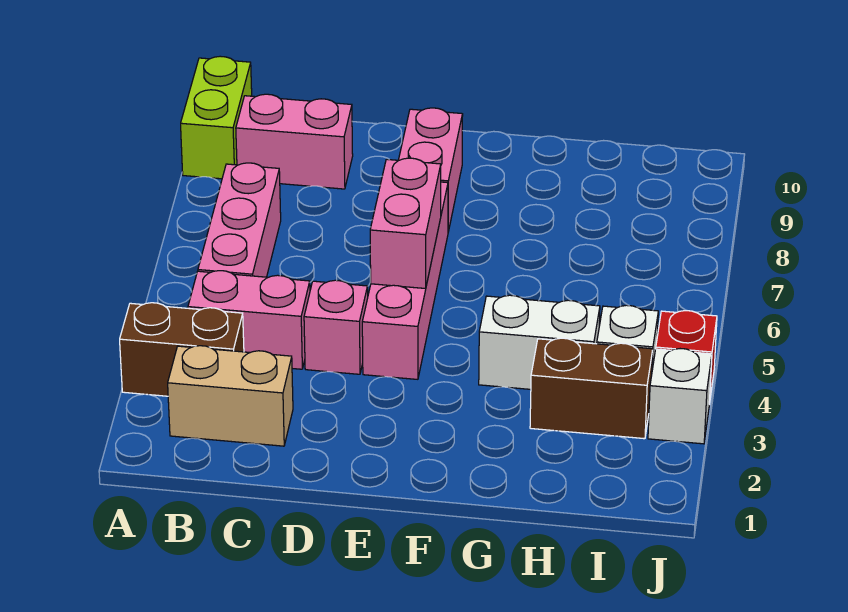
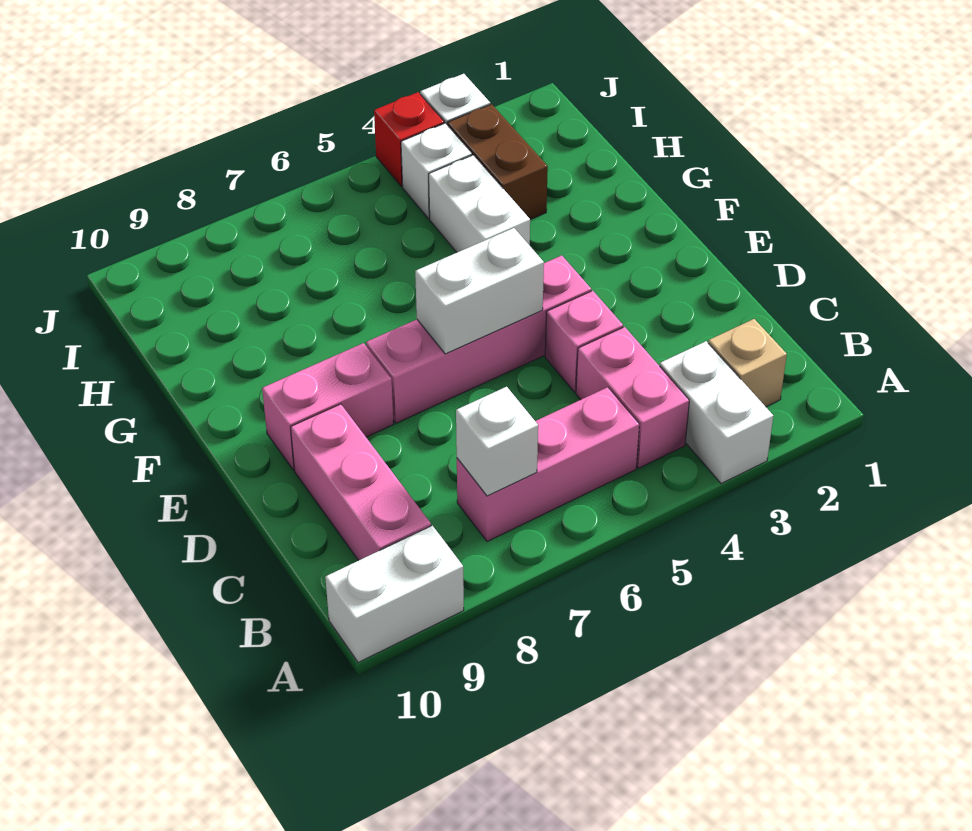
brown 1x2 brick [120,303,244,396] -> white 1x2 brick [660,341,773,484]
lime 1x2 brick [181,56,252,179] -> white 1x2 brick [325,526,464,663]
tan 1x2 brick [168,346,293,446] -> tan 1x1 brick [708,319,787,407]
none -> white 1x1 brick [456,387,538,496]
pink 1x2 brick [236,94,353,189] -> pink 1x3 brick [291,404,431,560]
pink 1x2 brick [370,158,441,289] -> white 1x2 brick [415,228,544,354]

